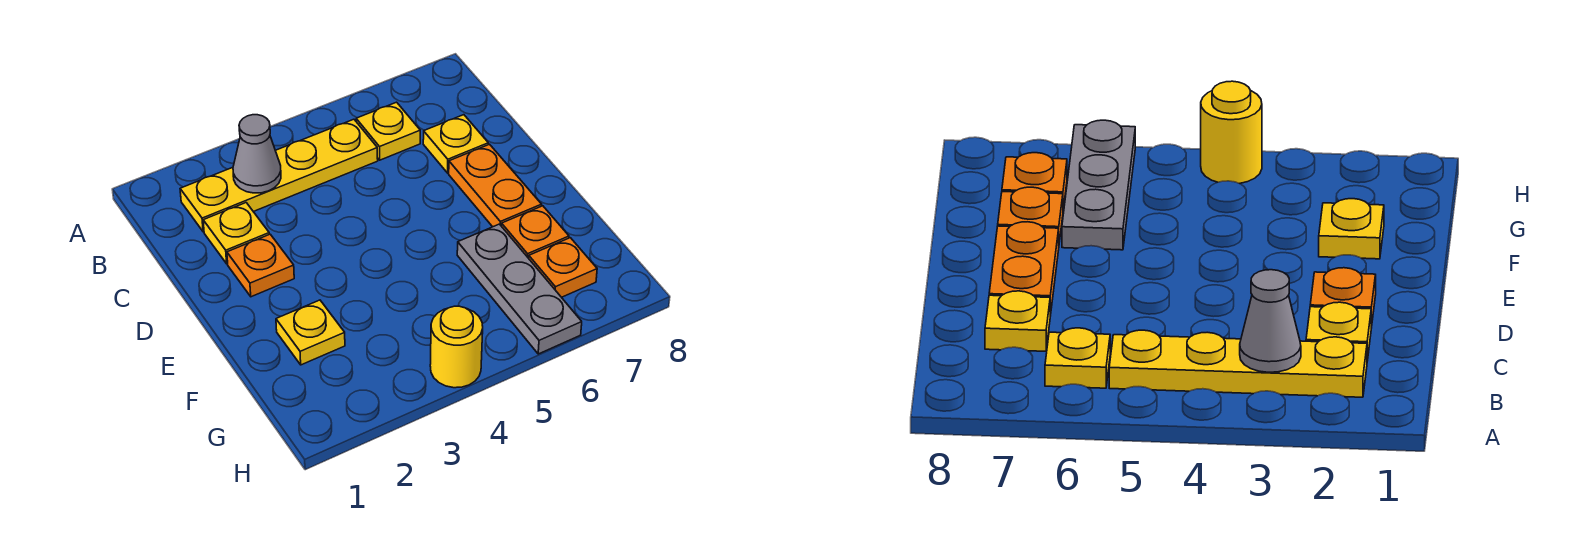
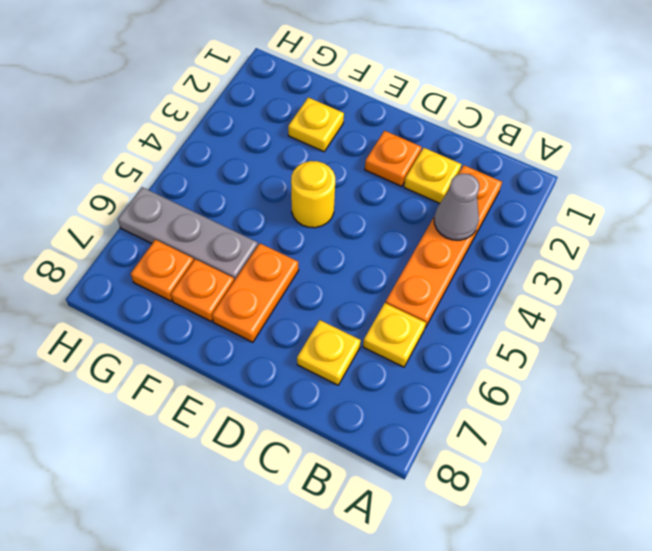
yellow 1x4 plate [180,119,378,232] -> orange 1x4 plate [385,165,502,328]
orange 1x2 plate [449,144,542,227] -> orange 1x2 plate turned to [212,243,299,342]
yellow 1x1 round brick [430,306,483,388] -> yellow 1x1 round brick moved to [291,161,335,228]

